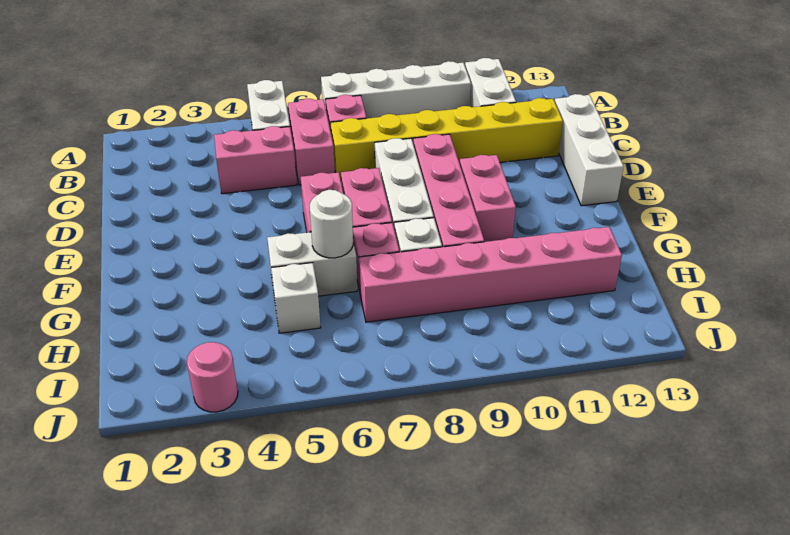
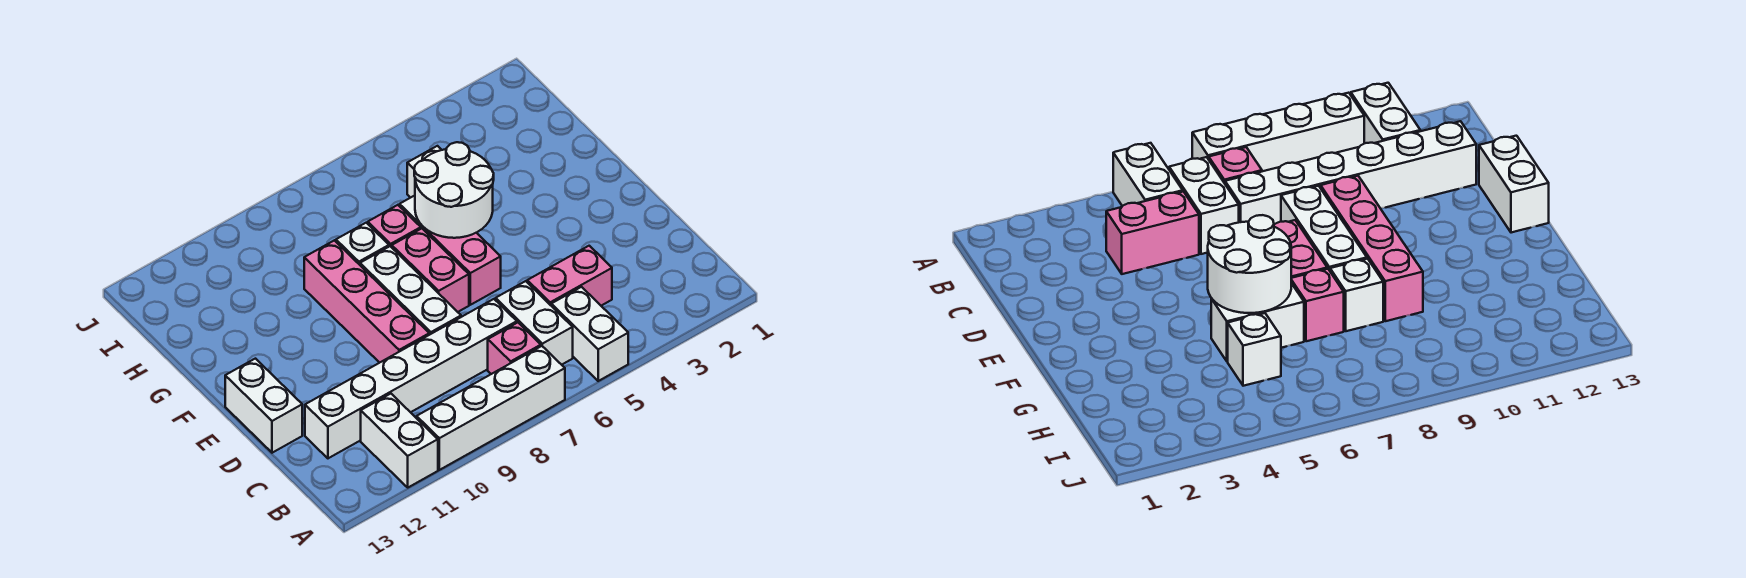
pink 1x2 brick [288,99,335,185] -> white 1x2 brick [496,281,573,365]
yellow 1x6 brick [330,98,563,180] -> white 1x6 brick [305,299,517,458]
white 1x3 brick [555,94,624,206] -> white 1x2 brick [225,359,302,453]
pink 1x2 brick [460,155,516,242] -> none
white 1x1 round brick [310,190,353,258] -> white 2x2 round brick [414,142,494,238]
pink 1x6 brick [359,227,622,322] -> none
pink 1x1 round brick [187,342,238,412] -> none

